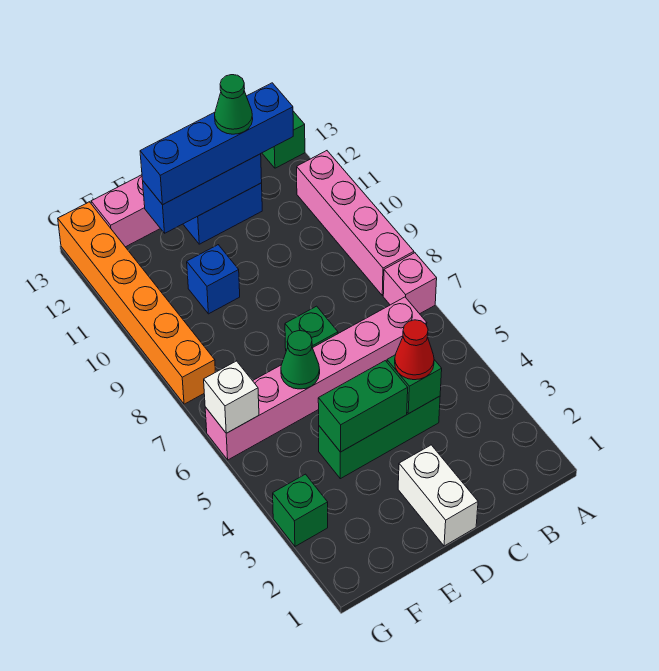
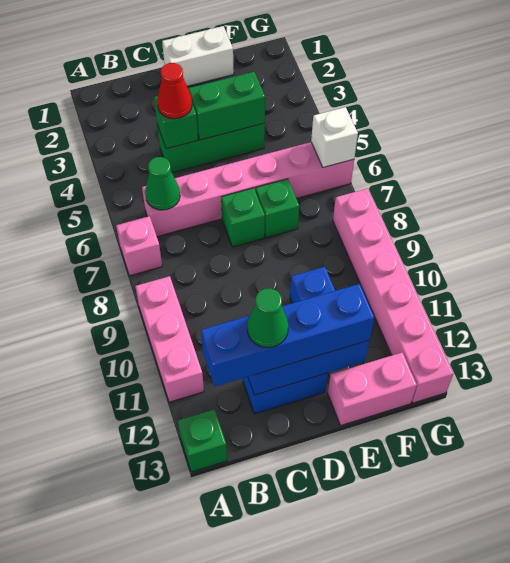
pink 1x4 brick [297,151,414,296] -> pink 1x3 brick [135,276,204,402]
white 1x2 brick [398,445,478,546] -> white 1x2 brick turned to [162,26,234,86]
green 1x1 cone [281,331,320,389] -> green 1x1 cone moved to [145,157,180,210]
green 1x1 brick [273,474,328,546] -> green 1x1 brick moved to [256,179,299,238]
orange 1x6 brick [58,202,215,404] -> pink 1x6 brick [333,188,454,403]

